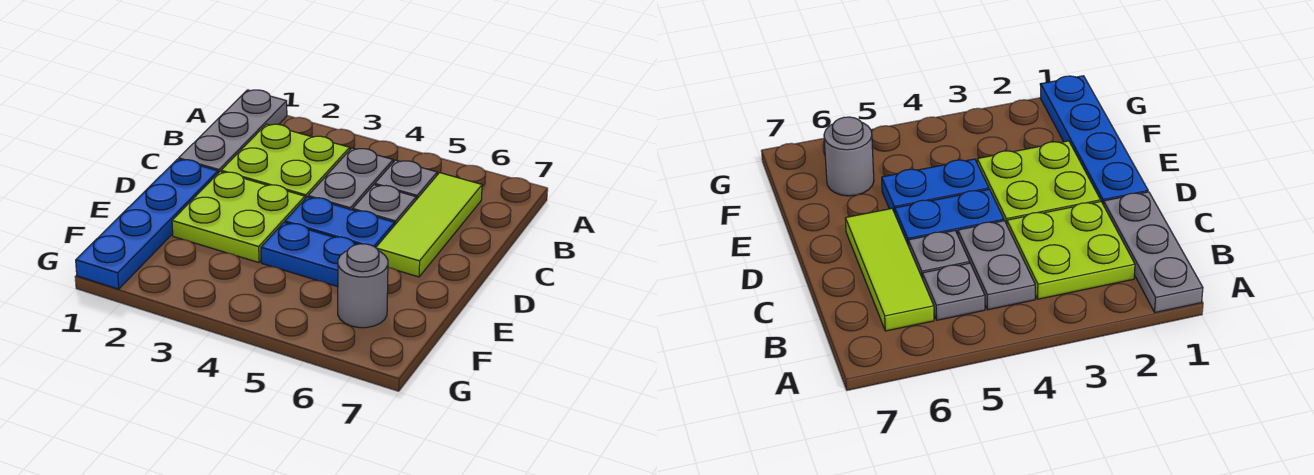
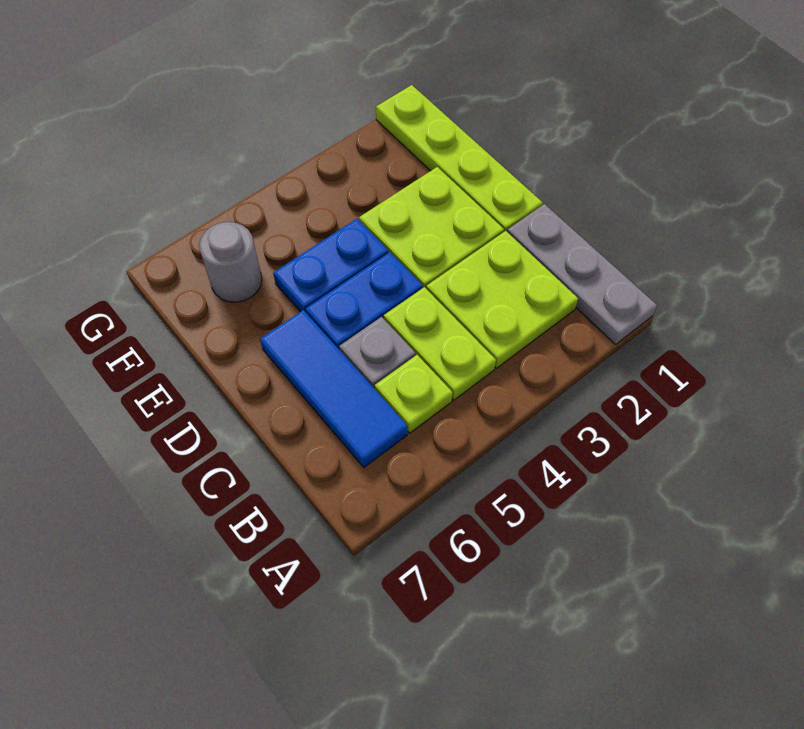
grey 1x2 plate [308,148,393,210] -> lime 1x2 plate [384,287,496,400]
grey 1x1 plate [375,160,437,200] -> lime 1x1 plate [375,355,453,433]
lime 1x3 tile [376,173,482,277] -> blue 1x3 tile [260,310,408,467]
blue 1x4 plate [76,159,218,289] -> lime 1x4 plate [376,85,543,232]

